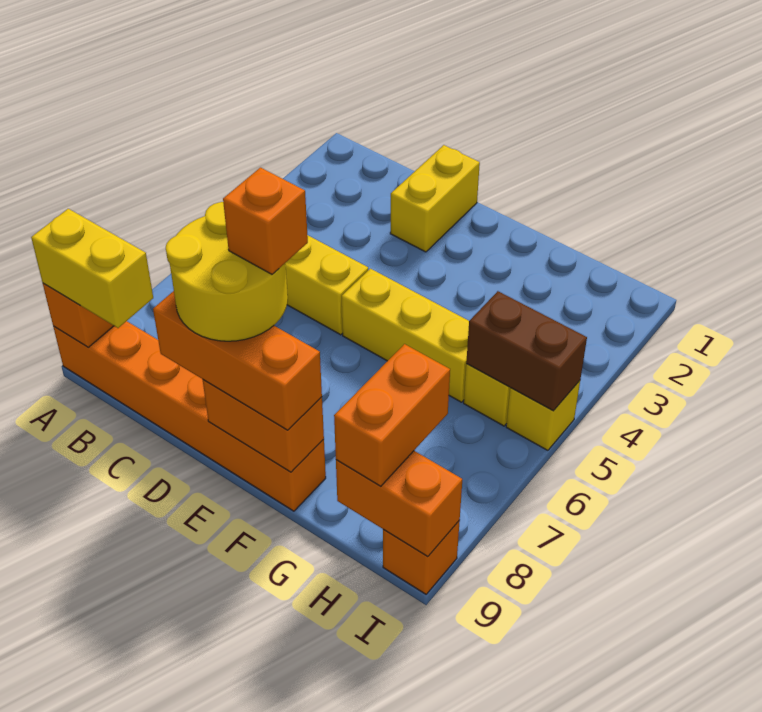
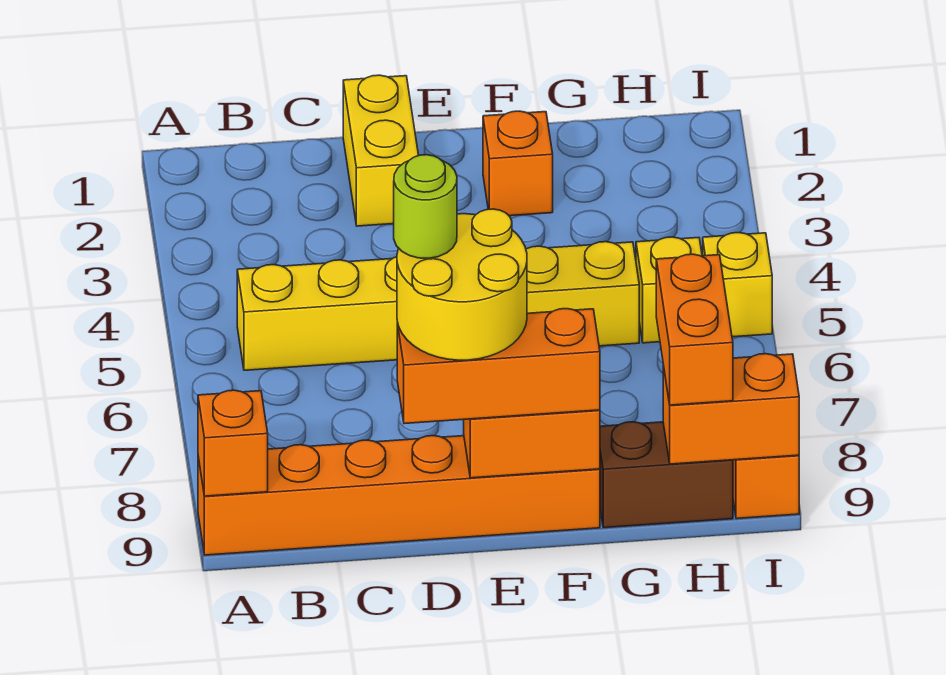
yellow 1x2 brick [31,209,153,328] -> none
none -> lime 1x1 round brick [394,155,457,258]
orange 1x1 brick [223,168,308,274] -> orange 1x1 brick moved to [483,111,553,216]
brown 1x2 brick [466,291,587,411] -> brown 1x2 brick moved to [600,422,733,528]

